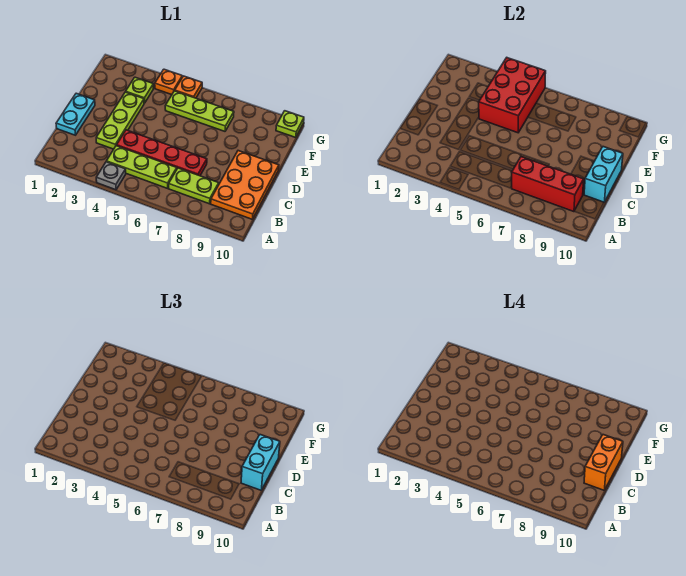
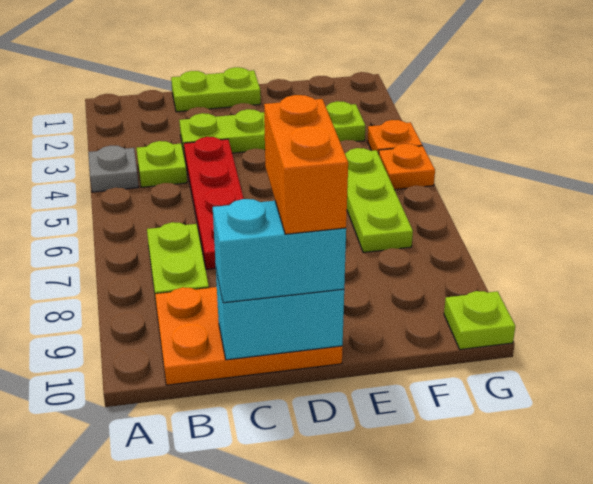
lime 1x3 plate [106,146,177,188] -> lime 1x1 plate [137,141,187,187]
red 1x3 brick [512,157,584,212] -> none
cyan 1x2 plate [56,93,95,135] -> lime 1x2 plate [171,67,261,112]
orange 1x2 brick [584,435,623,490] -> orange 1x2 brick turned to [264,95,348,234]
red 2x3 brick [479,58,546,133] -> none

